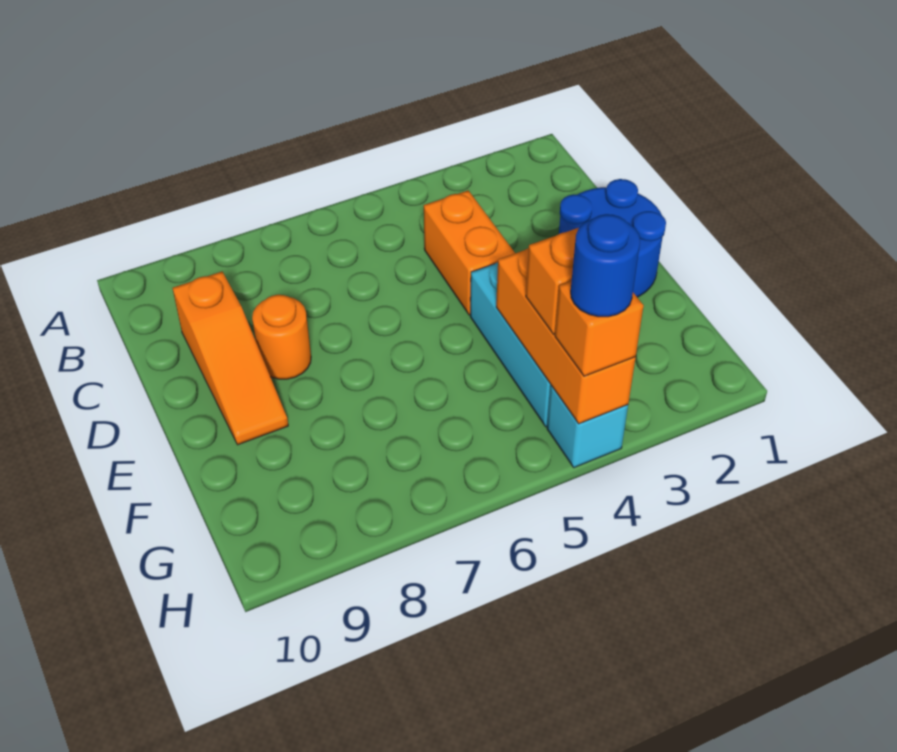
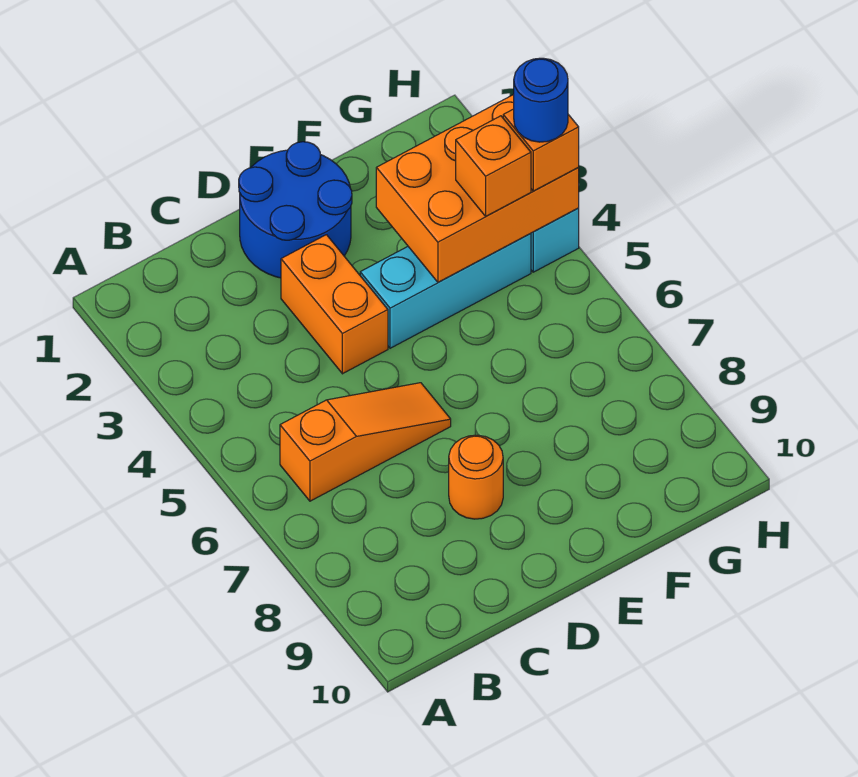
orange 1x2 brick [424,190,515,315] -> orange 1x2 brick turned to [281,235,388,374]
orange 1x3 slope [173,272,288,445] -> orange 1x3 slope moved to [280,383,451,501]
orange 1x3 brick [496,248,636,424] -> orange 2x3 brick [376,94,579,282]

